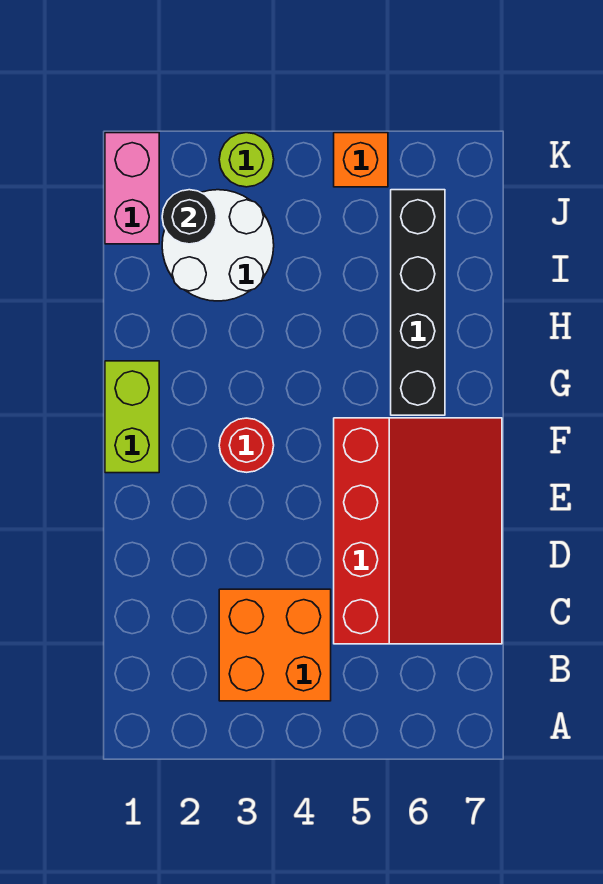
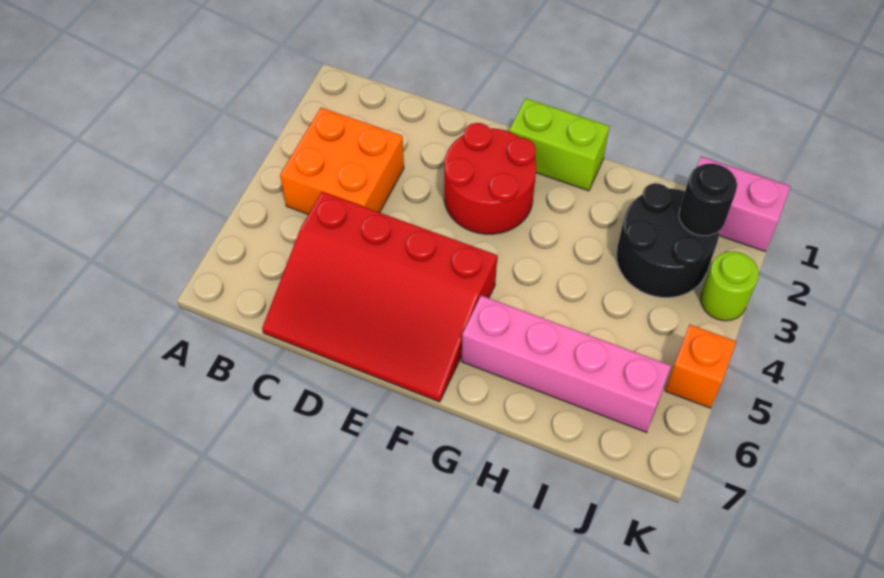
red 1x1 round brick [219,418,274,472] -> red 2x2 round brick [444,123,536,234]
black 1x4 brick [391,190,445,415] -> pink 1x4 brick [461,295,671,432]
white 2x2 round brick [162,190,274,301] -> black 2x2 round brick [616,183,719,298]

